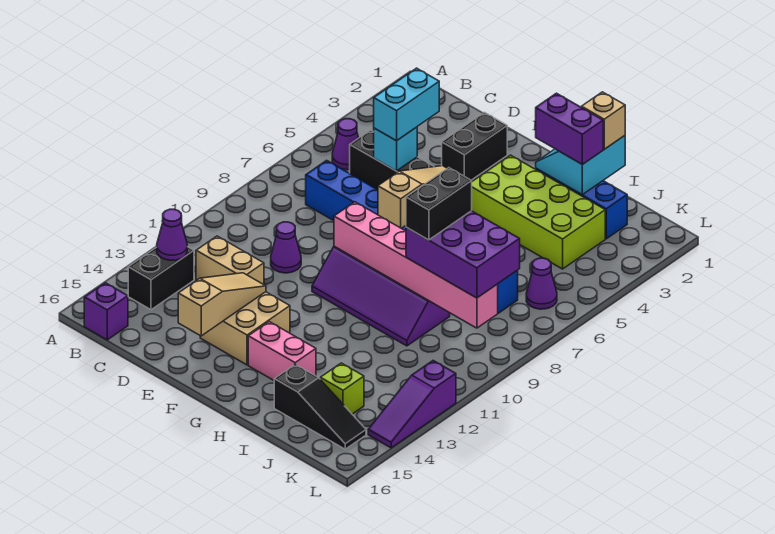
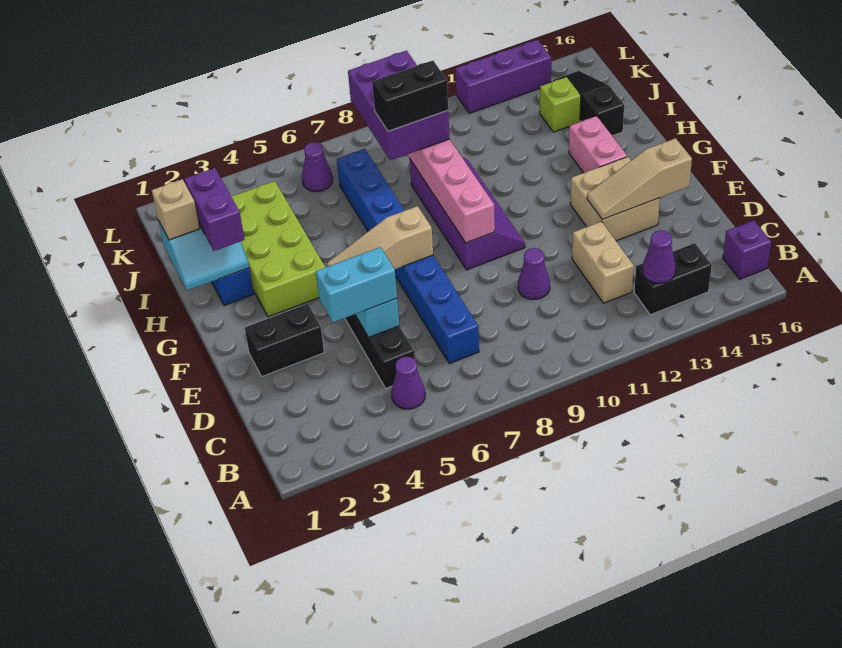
purple 1x3 slope [368,361,456,448] -> purple 1x3 brick [456,40,551,113]

